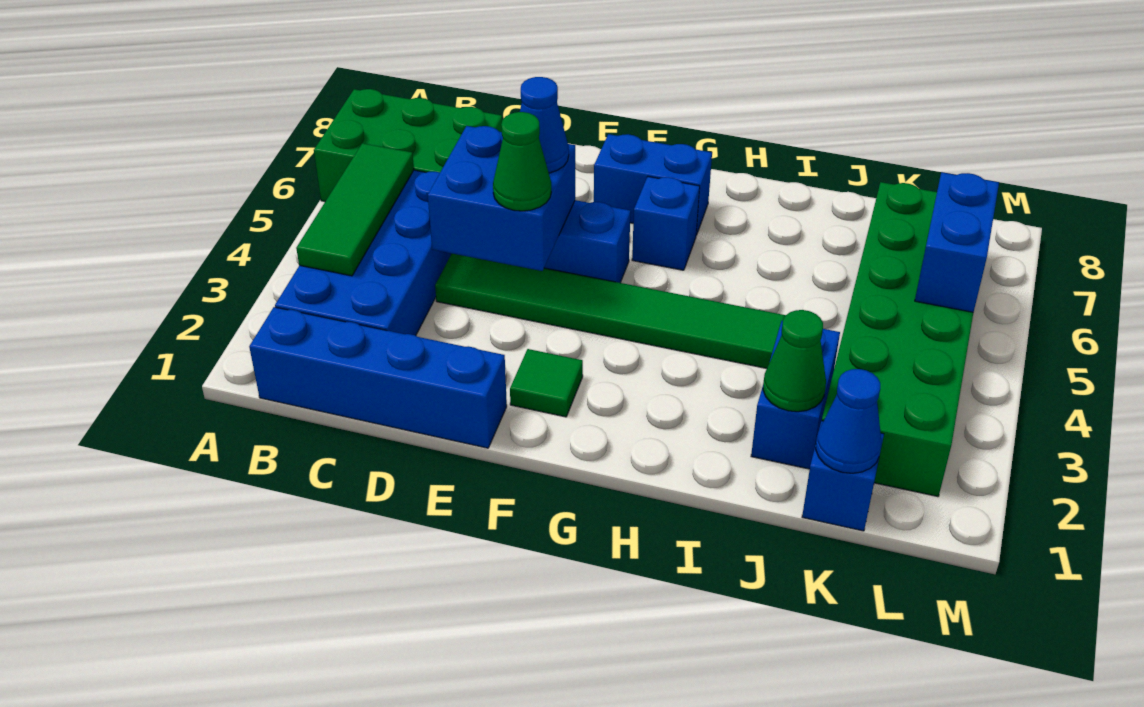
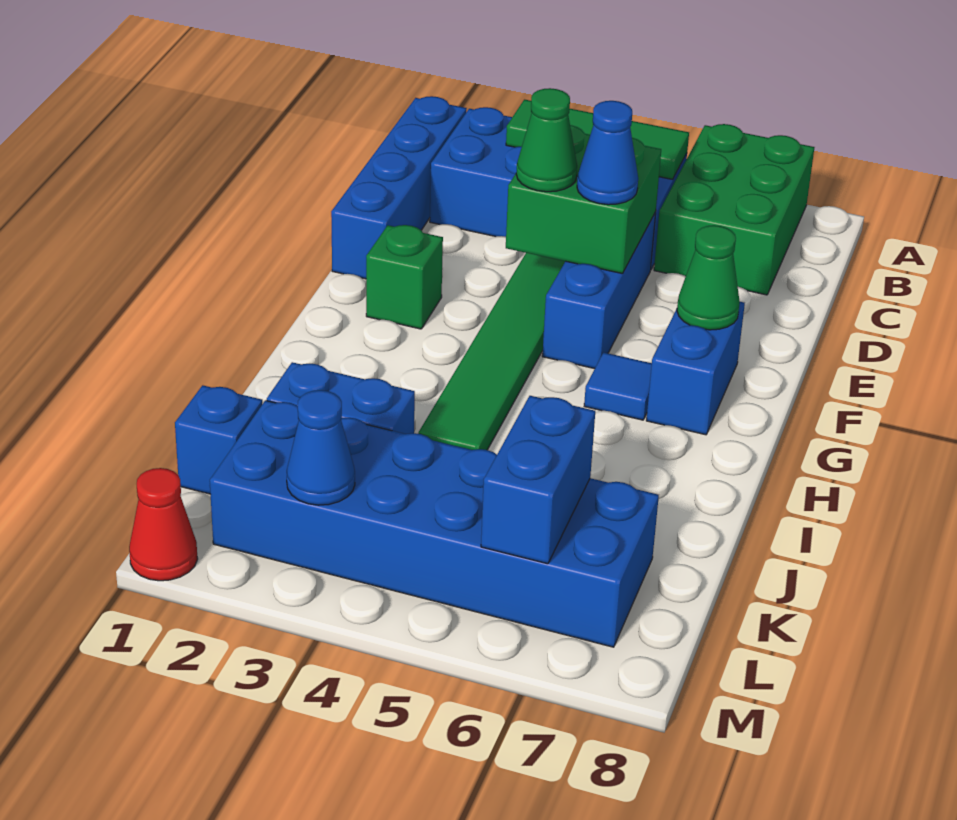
blue 2x2 brick [428,126,575,271] -> green 2x2 brick [506,125,661,274]
green 1x1 tile [510,349,583,417] -> green 1x1 brick [366,225,443,329]
blue 1x1 brick [632,177,700,270] -> blue 1x1 tile [584,352,652,420]
green 1x1 cone [763,310,826,412] -> green 1x1 cone moved to [677,225,740,330]
blue 1x1 cone [816,369,881,473] -> blue 1x1 cone moved to [287,390,355,505]
green 2x6 brick [822,182,973,497] -> blue 2x6 brick [210,400,659,647]
blue 1x2 brick [915,172,999,312] -> blue 1x2 brick turned to [481,396,595,564]
none -> red 1x1 cone [129,468,198,581]

